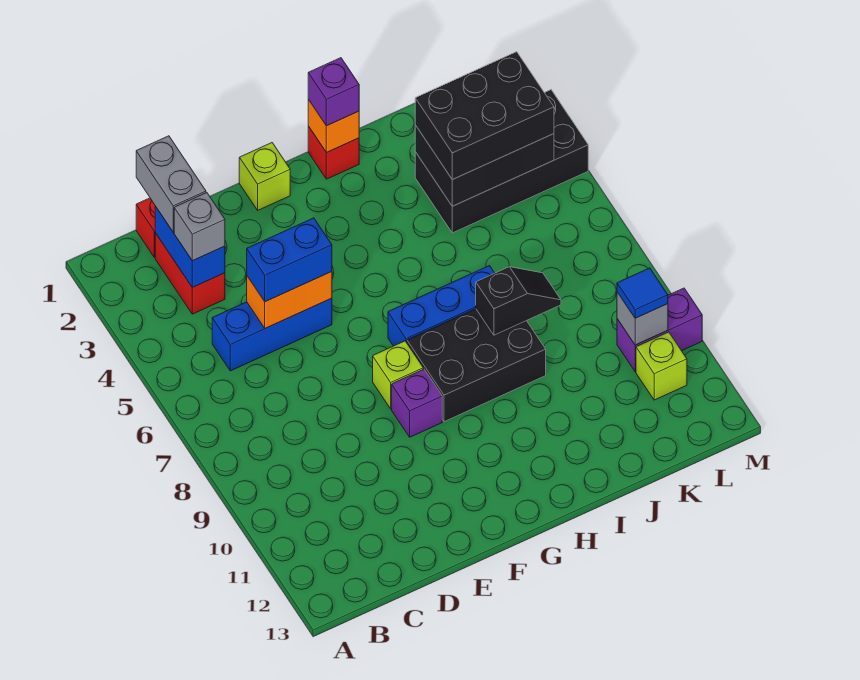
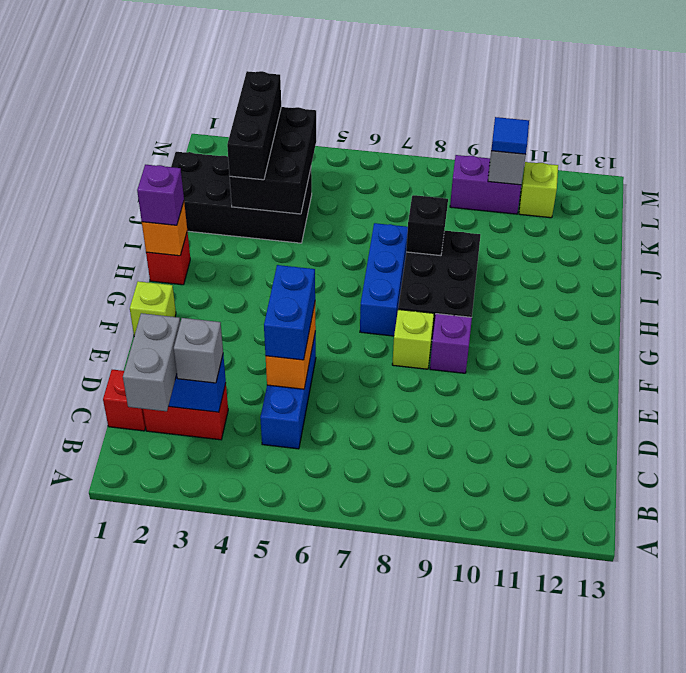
grey 1x2 brick [136,136,206,232] -> grey 1x2 brick turned to [123,313,180,411]
black 2x4 brick [415,90,588,233] -> black 2x4 brick turned to [171,152,312,243]
black 2x3 brick [415,52,554,180] -> black 1x3 brick [227,71,281,180]
purple 1x2 brick [617,288,702,372] -> purple 1x2 brick turned to [450,155,521,214]

